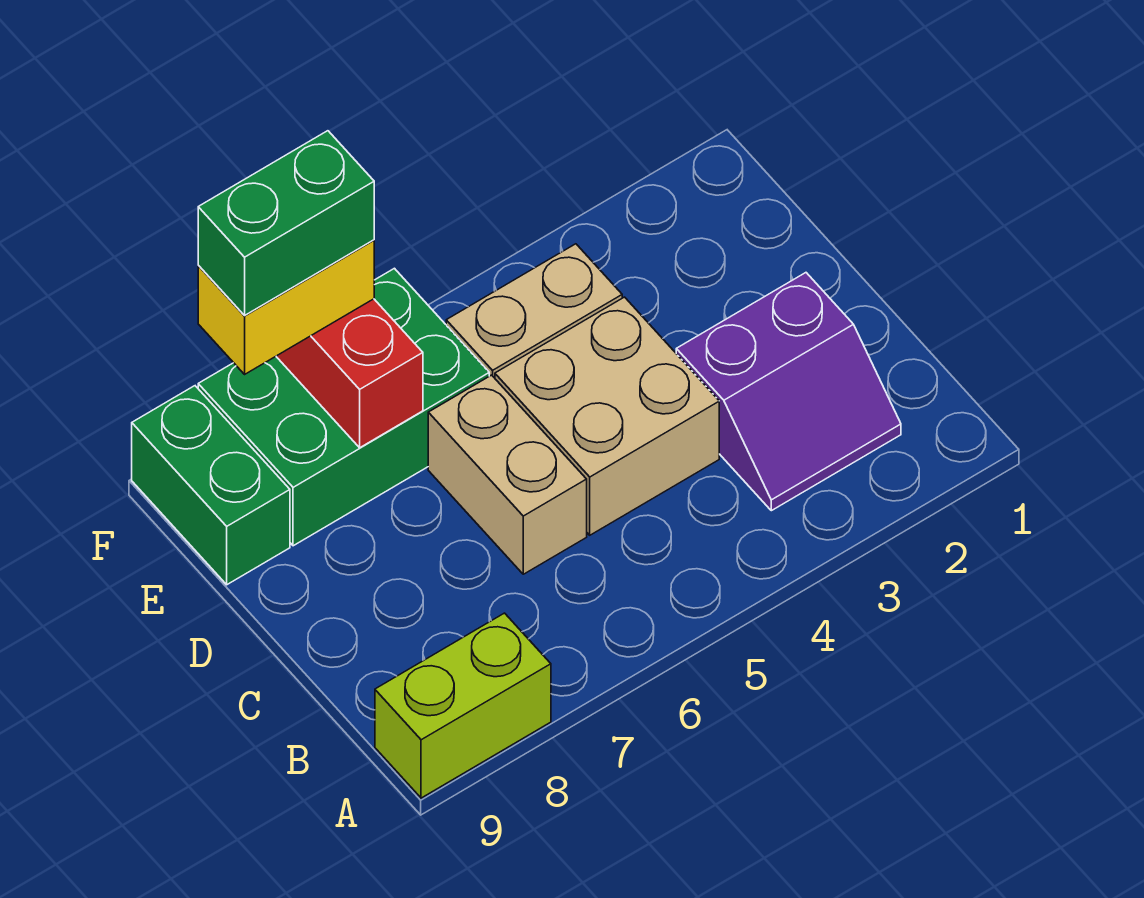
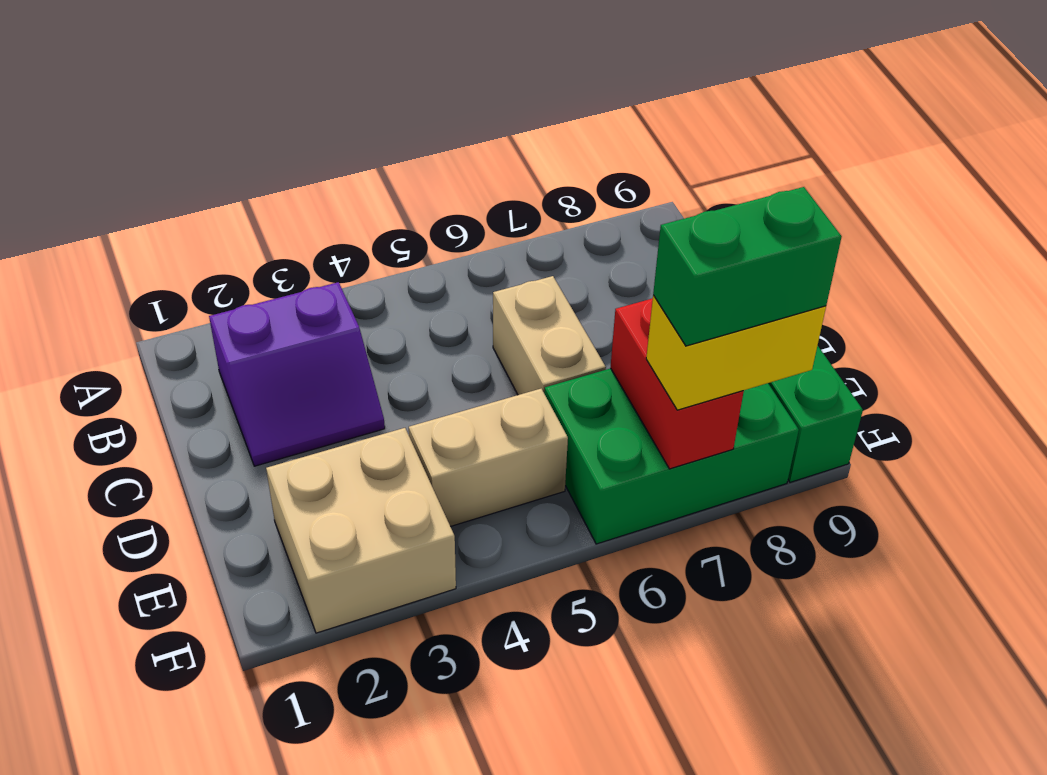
lime 1x2 brick [375,613,551,798] -> none
purple 2x2 slope [676,273,901,511] -> purple 2x2 slope turned to [209,282,385,466]
tan 2x2 brick [495,297,719,535] -> tan 2x2 brick moved to [266,428,456,633]

